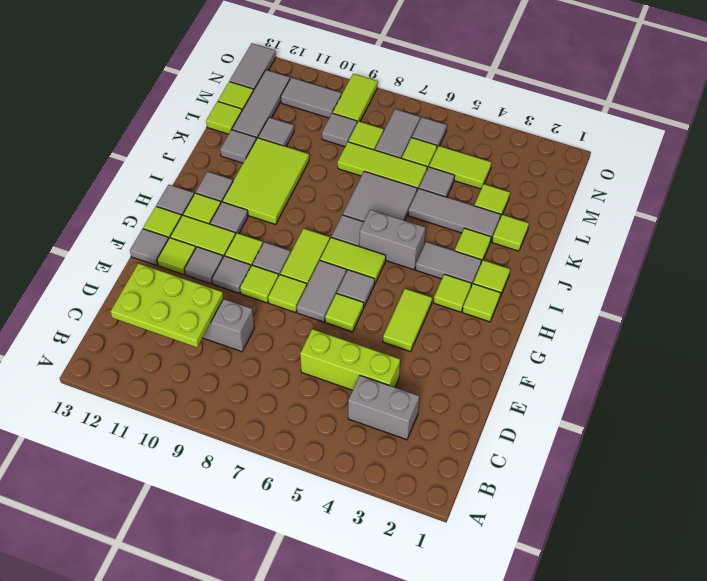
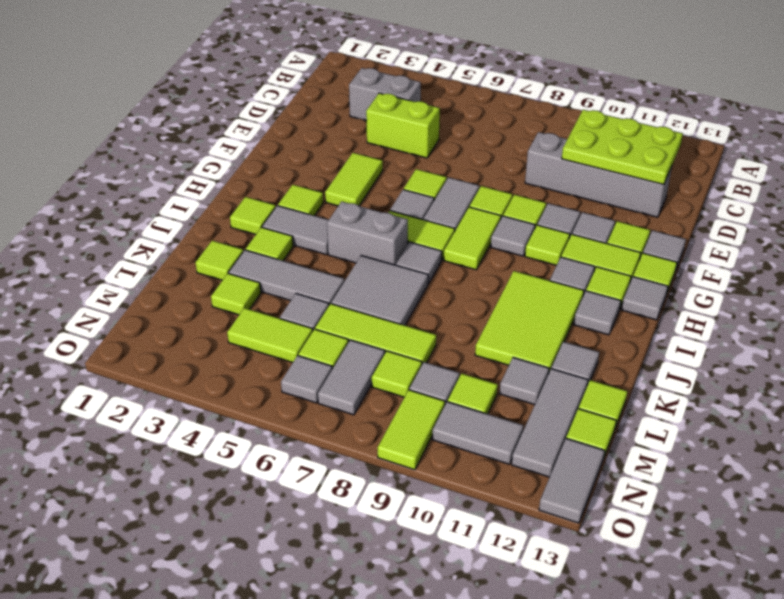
lime 1x3 brick [300,329,400,390] -> lime 1x2 brick [366,93,440,158]
lime 1x1 tile [463,284,500,322] -> lime 1x1 tile moved to [448,373,498,414]

